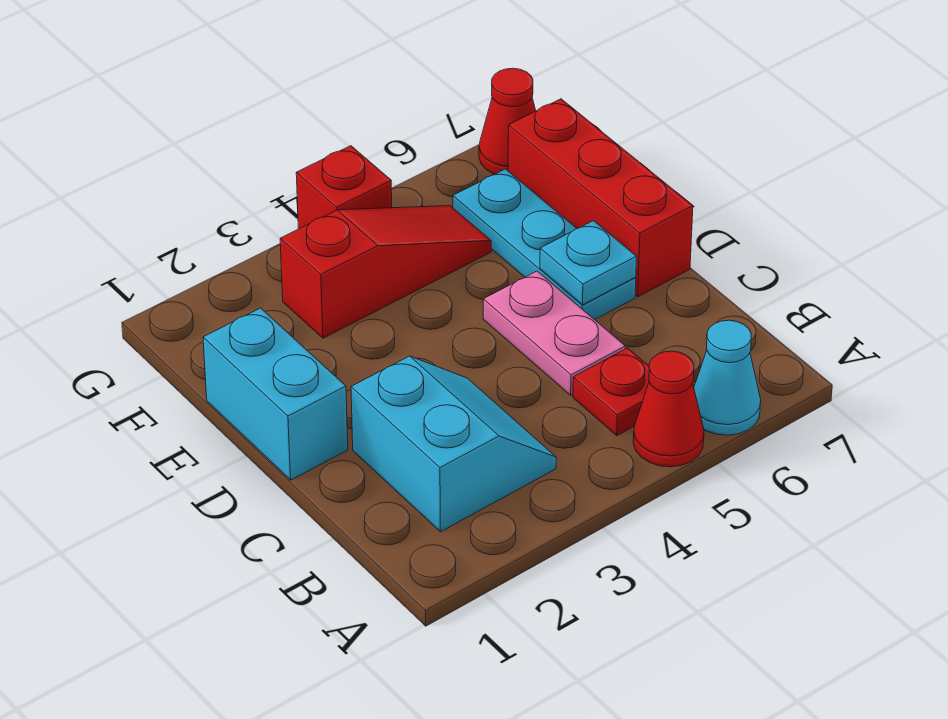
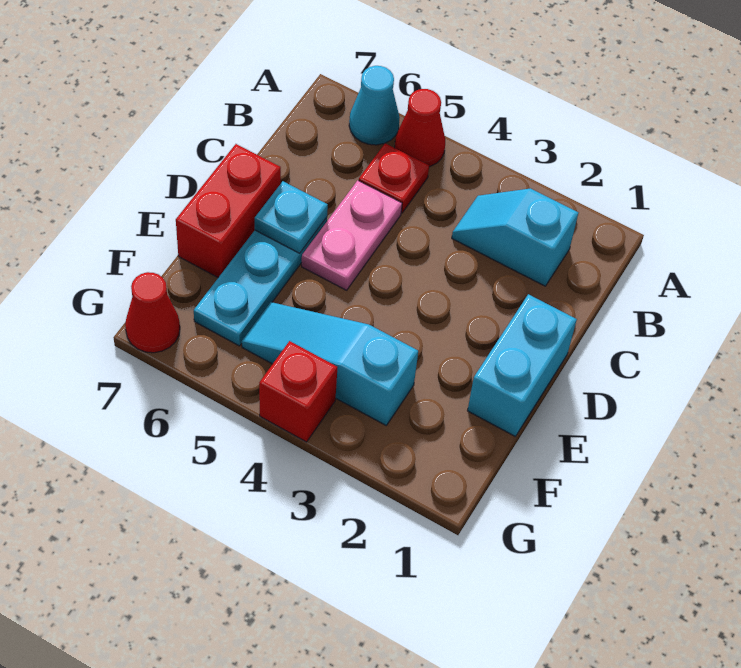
cyan 2x2 slope [351,356,556,532] -> cyan 1x2 slope [452,188,578,286]
red 1x3 brick [508,99,693,297] -> red 1x2 brick [176,144,281,278]
red 1x3 slope [280,206,491,338] -> cyan 1x3 slope [242,302,418,425]

